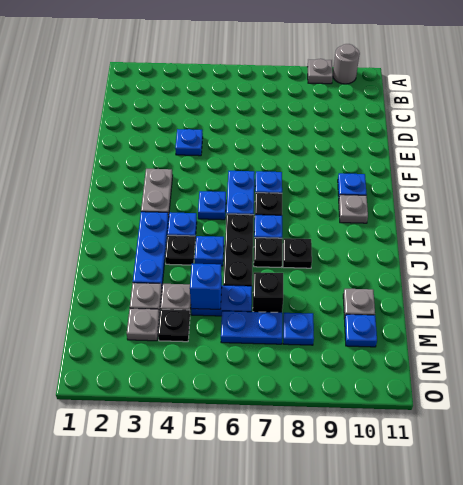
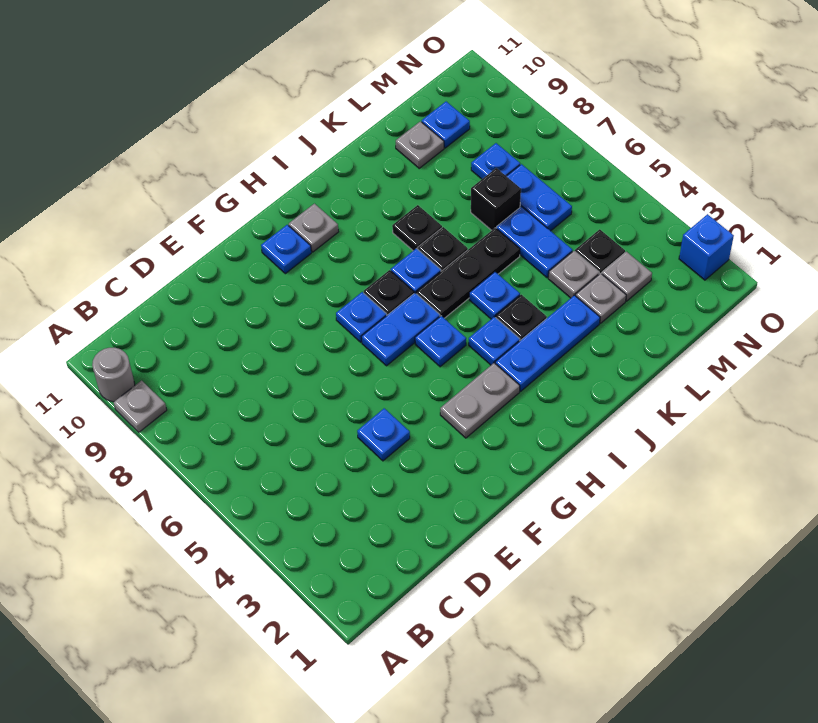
blue 1x1 brick [190,264,222,309] -> blue 1x1 brick moved to [679,214,734,280]

